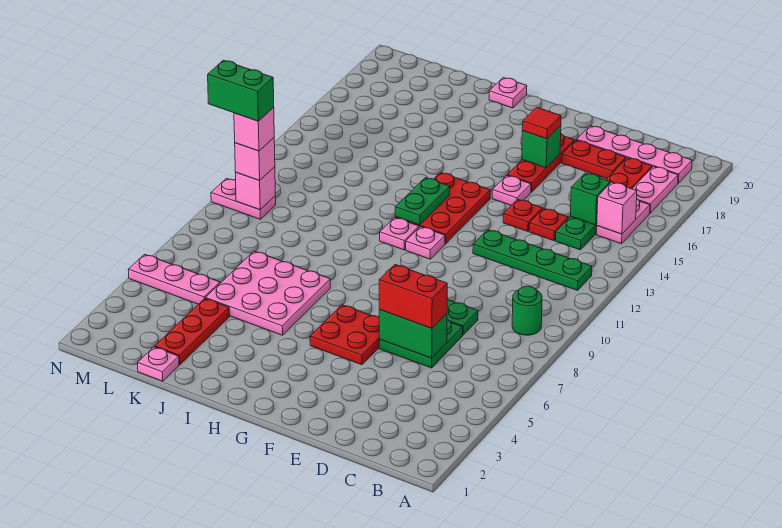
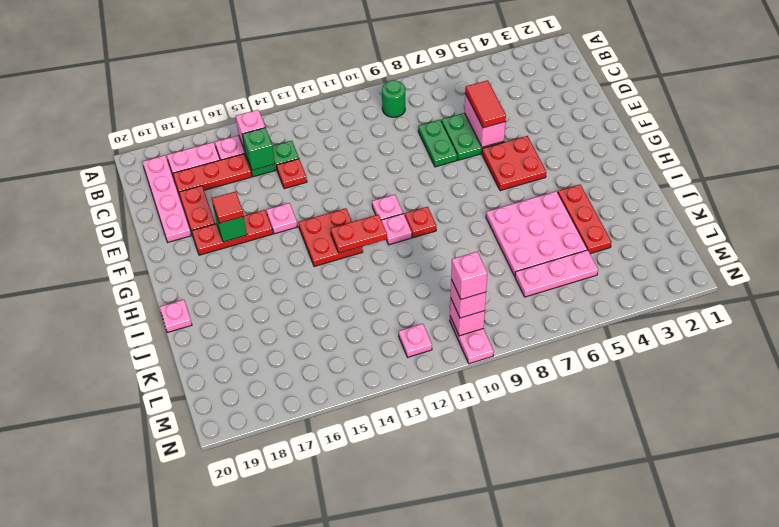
green 1x4 plate [473,230,592,290] -> none
green 1x2 brick [379,310,447,358] -> pink 1x2 brick [465,94,506,147]
red 1x2 brick [379,265,447,328] -> red 1x2 tile [465,80,506,128]
red 1x1 plate [503,199,542,231] -> red 1x1 plate moved to [405,207,436,238]
red 2x3 plate [395,172,490,244] -> red 2x2 plate [299,208,363,267]
green 1x2 plate [395,178,450,225] -> red 1x2 plate [330,214,387,253]
pink 1x1 plate [138,347,179,381] -> pink 1x1 plate moved to [399,324,432,357]
red 1x3 plate [155,298,230,365] -> red 1x3 plate turned to [558,185,611,254]
pink 1x3 plate [128,254,220,304] -> pink 1x3 plate turned to [515,250,598,297]
green 1x2 brick [208,60,274,121] -> none

